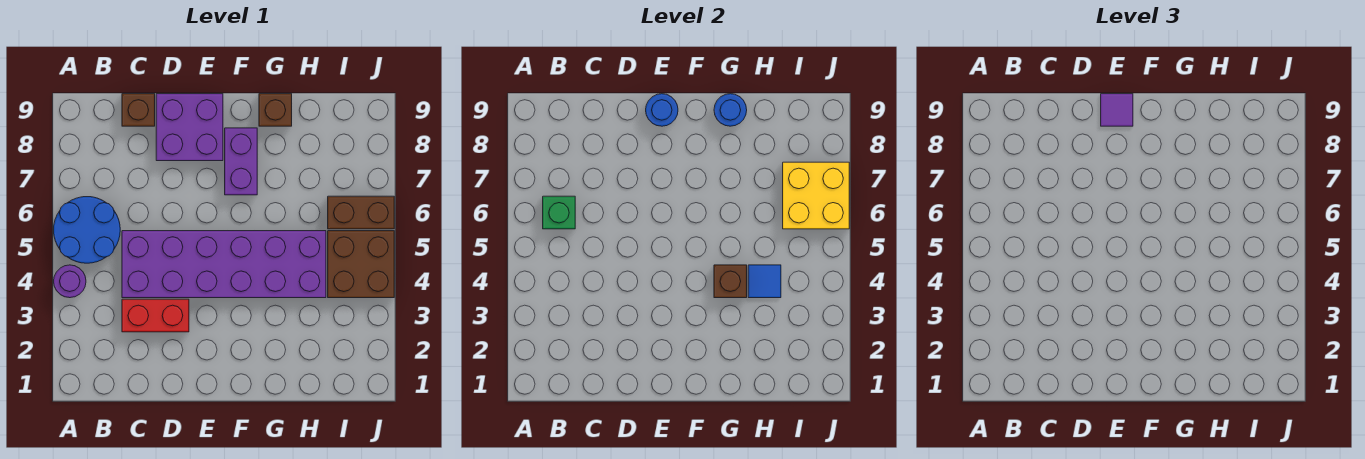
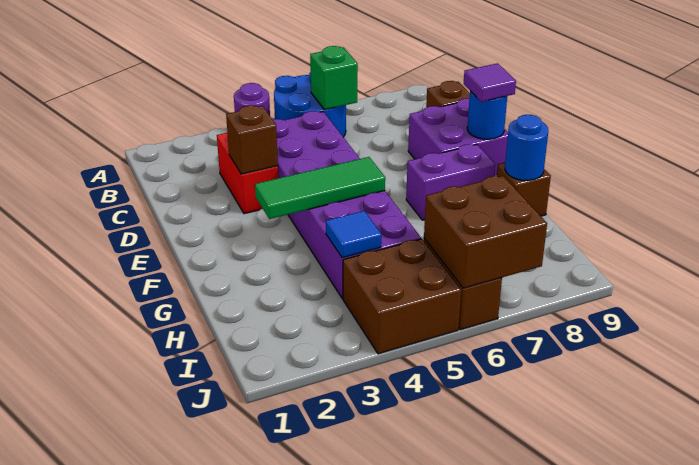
none -> green 1x3 tile [255,157,385,219]
brown 1x1 brick [714,265,747,298] -> brown 1x1 brick moved to [226,106,278,174]
yellow 2x2 brick [783,162,849,229] -> brown 2x2 brick [424,176,547,288]

